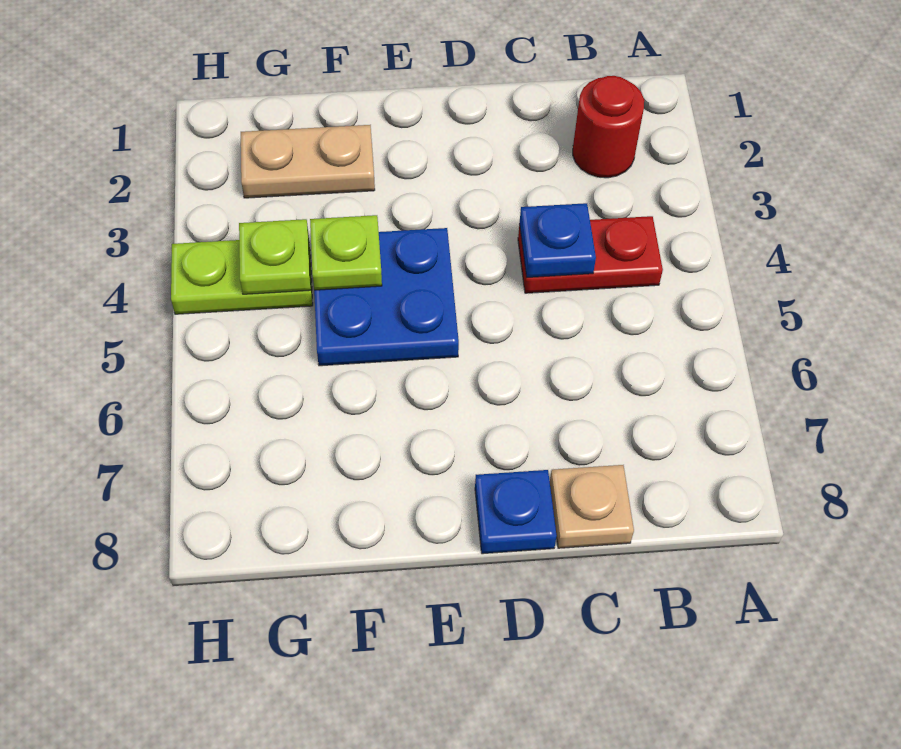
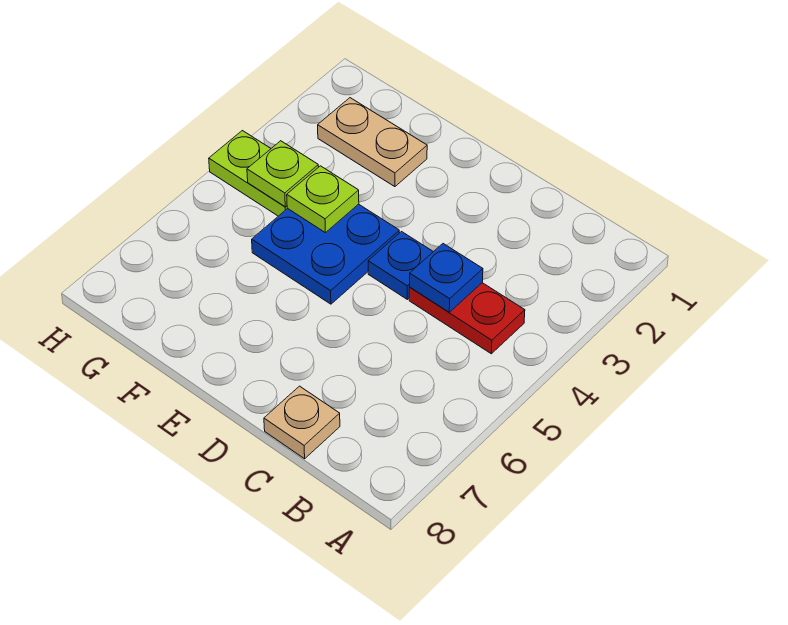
red 1x1 round brick [573,76,644,178] -> none
blue 1x1 plate [475,470,557,554] -> blue 1x1 plate moved to [368,232,433,299]

